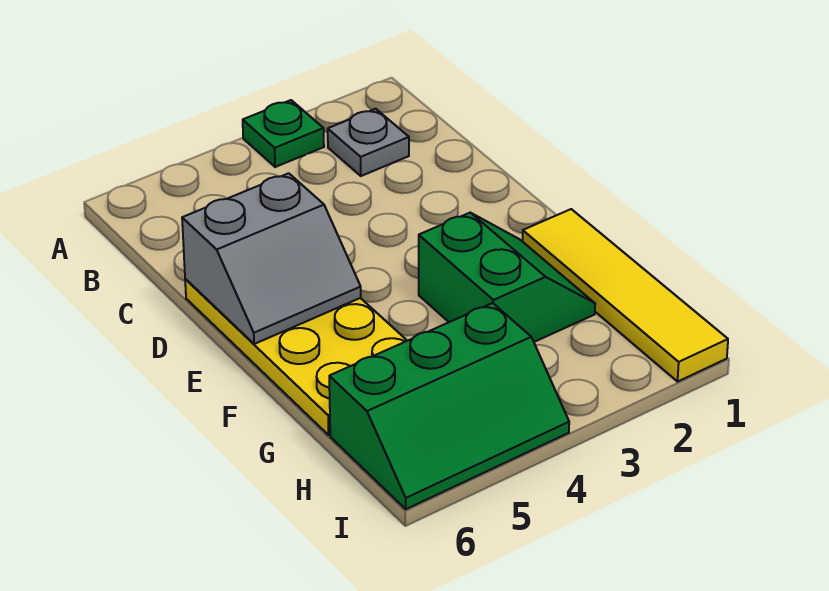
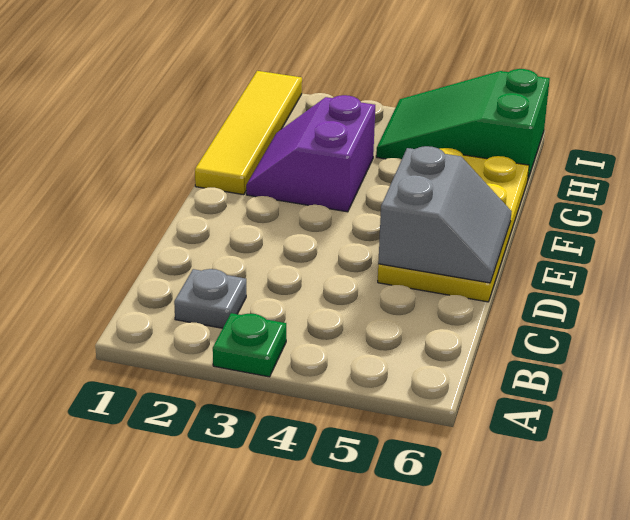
grey 2x2 slope [182,173,361,344] -> grey 2x2 slope turned to [378,146,512,283]
green 2x2 slope [419,213,595,342] -> purple 2x2 slope [246,95,375,212]
green 2x3 slope [329,303,569,509] -> green 2x3 slope turned to [376,69,550,179]

